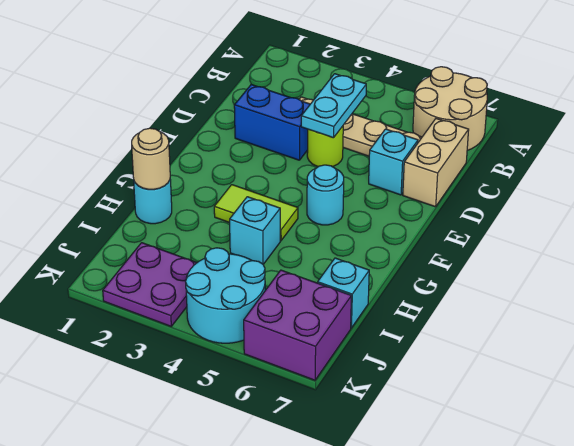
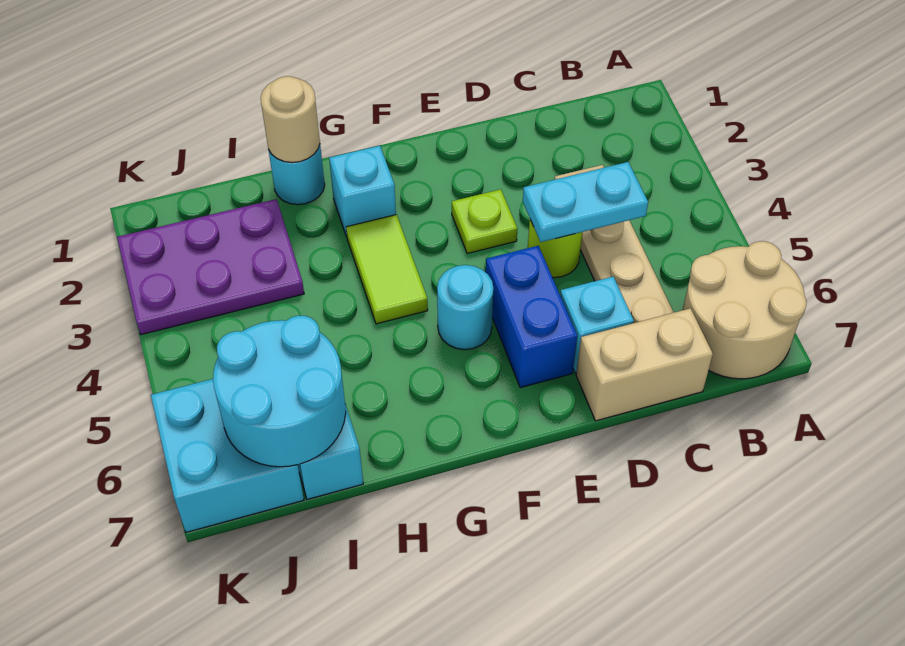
blue 1x2 brick [234,84,310,160] -> blue 1x2 brick moved to [486,246,577,388]
none -> lime 1x1 plate [452,189,517,254]
cyan 1x1 brick [230,197,280,264] -> cyan 1x1 brick moved to [329,146,396,237]
purple 2x2 plate [103,243,197,326] -> purple 2x3 plate [117,199,304,335]
cyan 2x2 round brick [186,248,265,343] -> cyan 2x2 round brick moved to [213,315,346,467]
purple 2x2 brick [244,270,351,380] -> cyan 2x2 brick [151,379,304,532]

